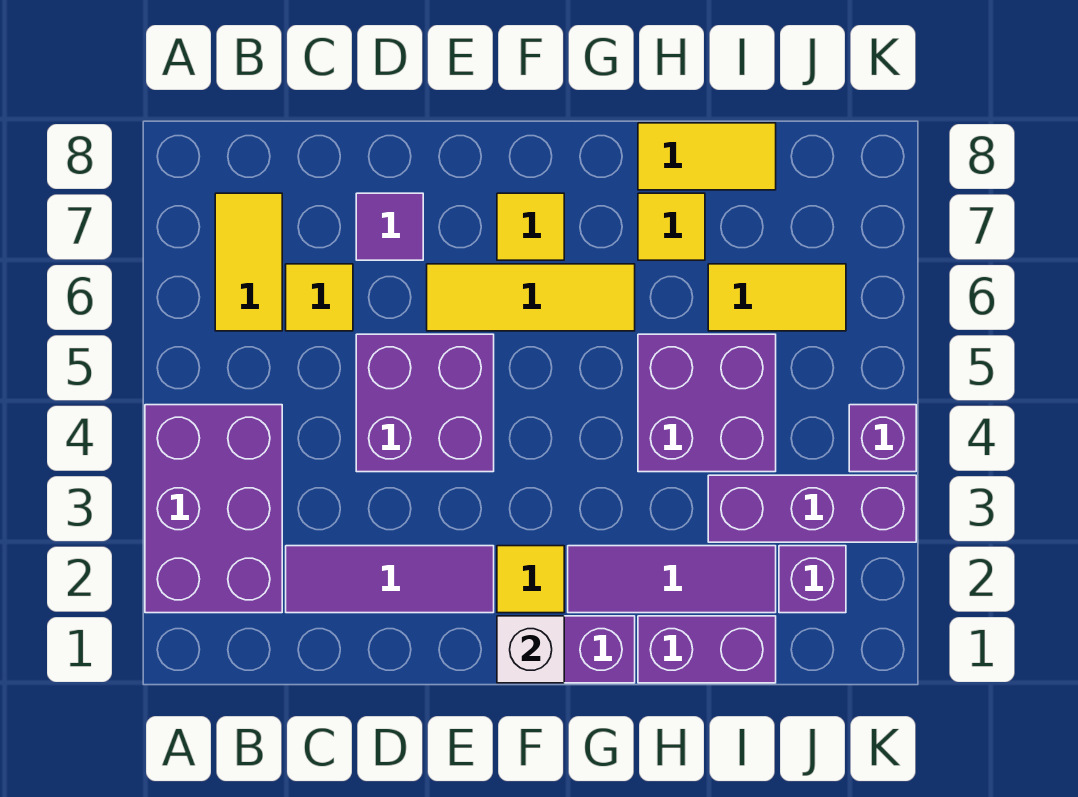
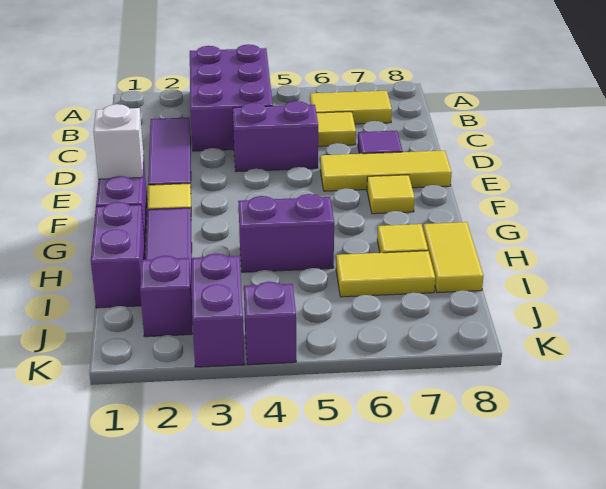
purple 2x3 brick [145,405,282,613] -> purple 2x3 brick turned to [190,44,273,151]
purple 2x2 brick [356,334,494,472] -> purple 1x2 brick [233,101,318,172]
yellow 1x3 tile [427,264,635,331] -> yellow 1x3 tile turned to [320,151,452,191]
purple 2x2 brick [638,334,776,472] -> purple 1x2 brick [238,194,334,272]
purple 1x3 brick [708,475,916,542] -> purple 1x2 brick [192,253,245,367]
yellow 1x2 tile [708,264,846,331] -> yellow 1x2 tile turned to [336,251,435,297]

